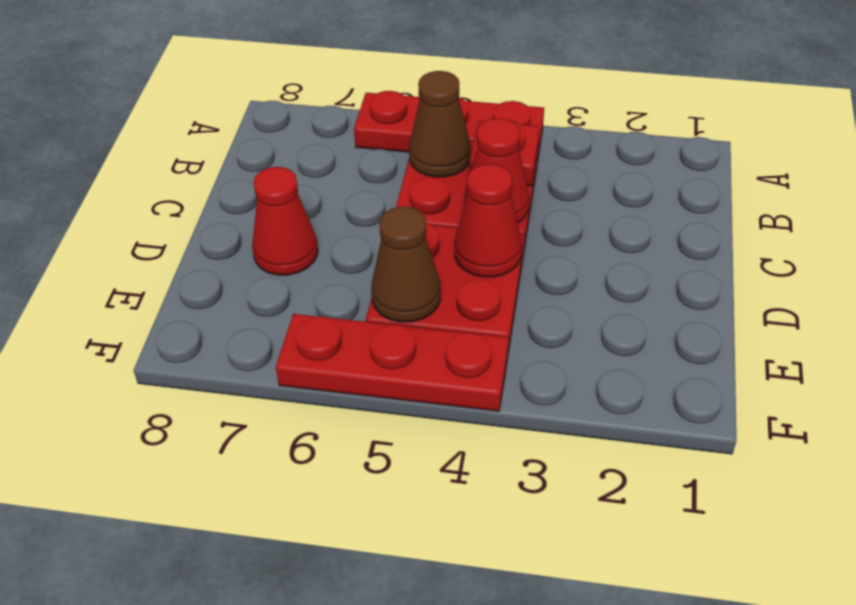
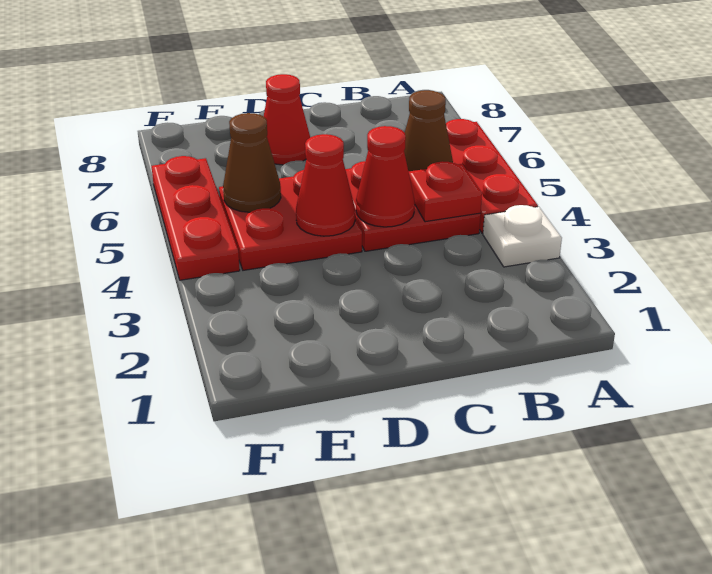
none -> white 1x1 plate [483,205,562,267]

